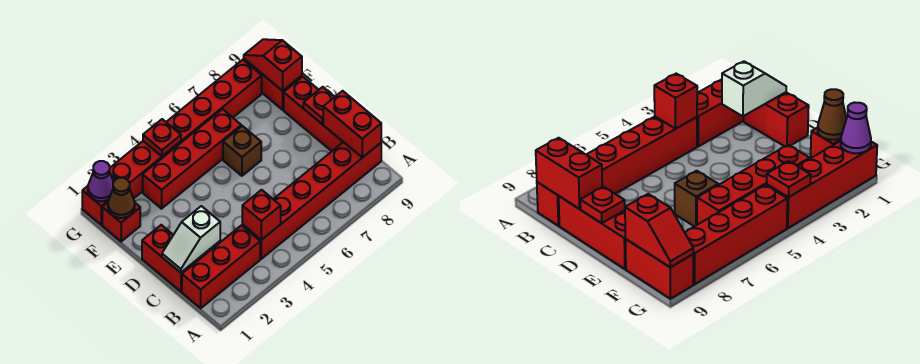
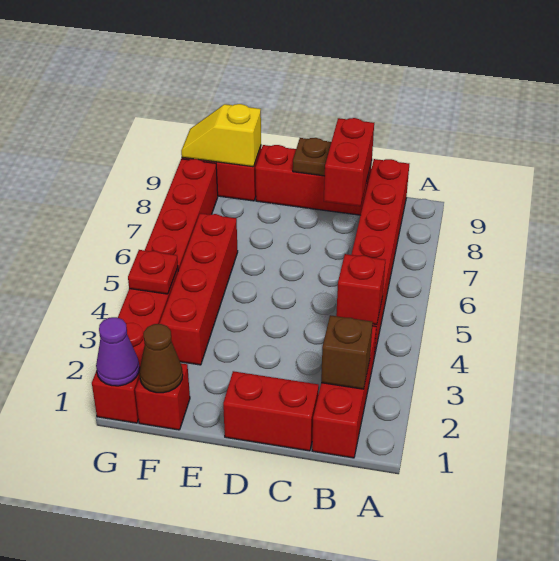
red 1x2 brick [323,91,381,158] -> red 1x2 brick turned to [324,118,374,206]
white 1x2 slope [162,206,220,272] -> none
red 1x1 plate [303,87,334,124] -> brown 1x1 plate [293,138,331,176]
brown 1x1 brick [223,126,261,176] -> brown 1x1 brick moved to [321,315,373,389]
red 1x2 slope [244,39,302,91] -> yellow 1x2 slope [181,104,261,167]

